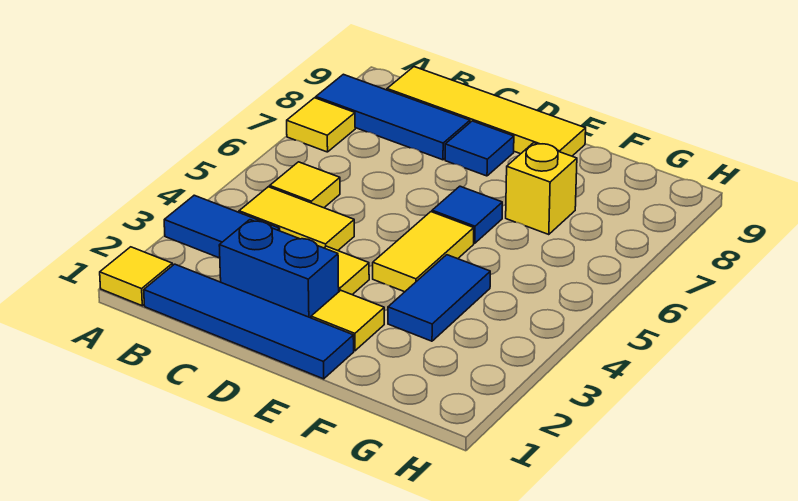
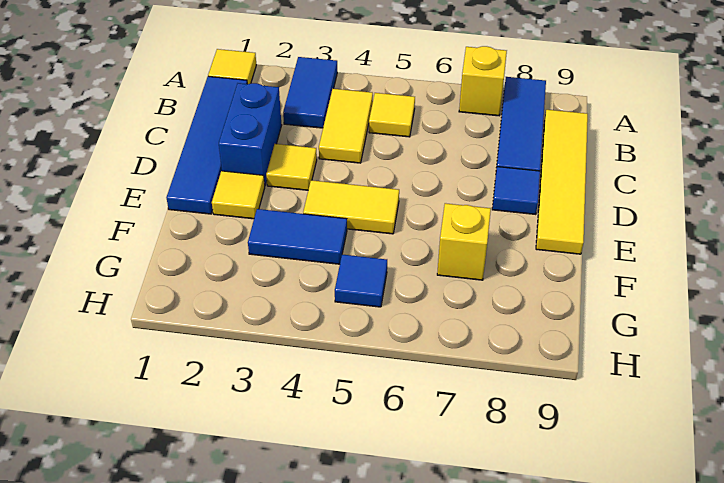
yellow 1x1 tile [287,98,355,152] -> yellow 1x1 brick [459,46,507,116]
blue 1x1 tile [432,186,502,243] -> blue 1x1 tile moved to [335,255,387,307]

